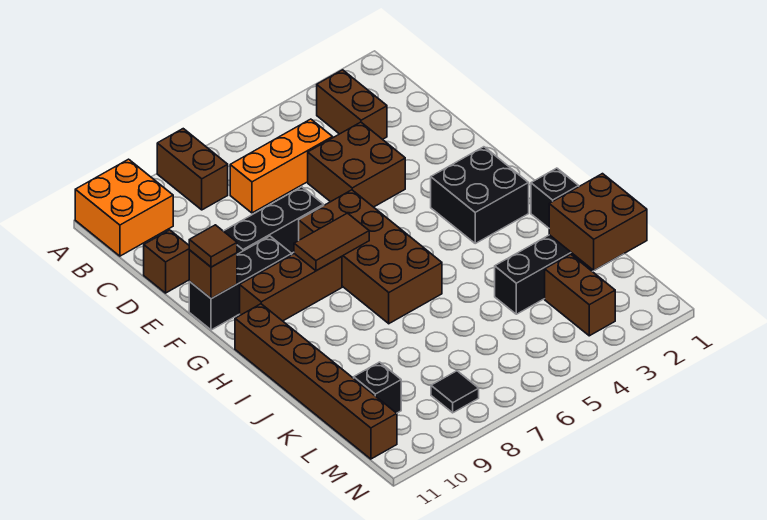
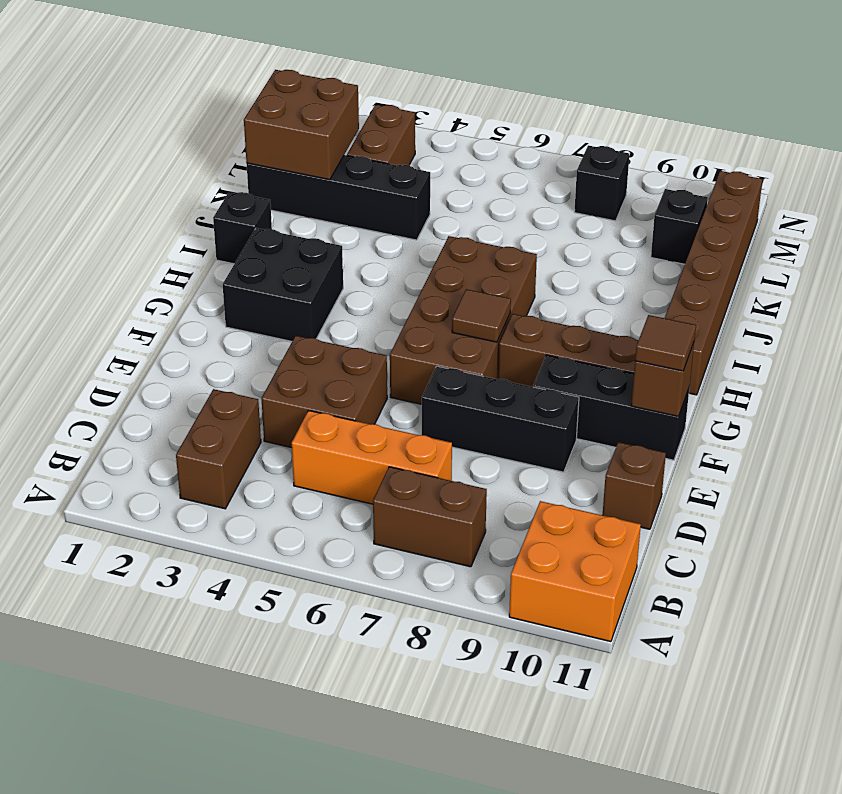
brown 1x2 brick [157,129,228,210] -> brown 1x2 brick turned to [373,467,487,567]
brown 1x2 tile [294,213,369,271] -> brown 1x1 tile [452,289,511,342]
black 1x1 tile [431,371,479,413] -> black 1x1 brick [574,145,629,221]

